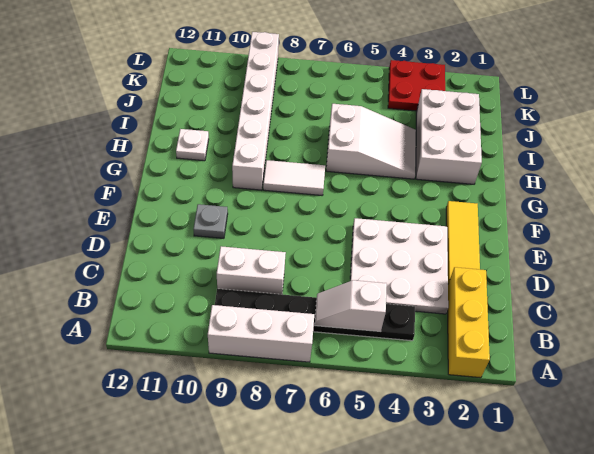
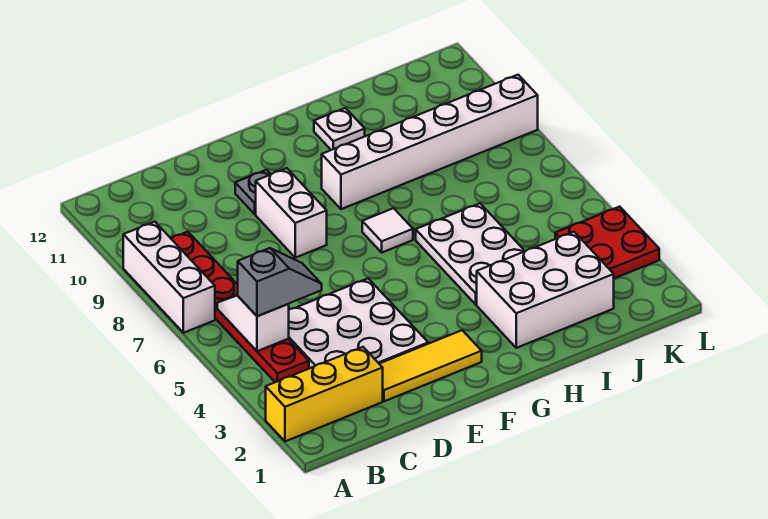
black 1x6 plate [215,289,415,341] -> red 1x6 plate [171,232,309,382]
none -> grey 1x2 slope [238,248,322,316]
white 1x2 brick [217,246,286,294] -> white 1x2 brick moved to [256,168,327,258]
white 1x2 tile [263,160,325,195] -> white 1x1 tile [362,208,413,252]
white 2x3 slope [326,104,416,179] -> white 2x3 plate [416,203,525,304]

